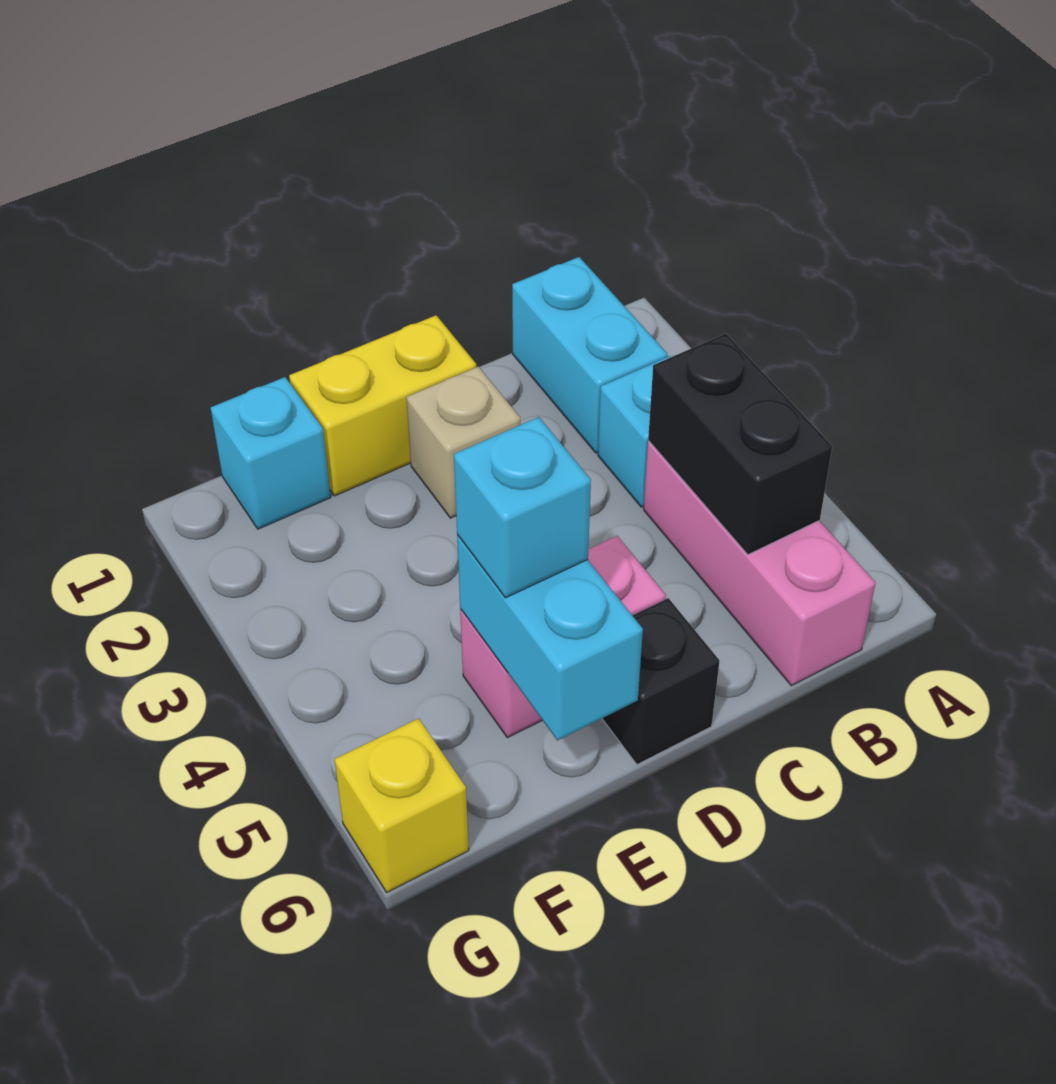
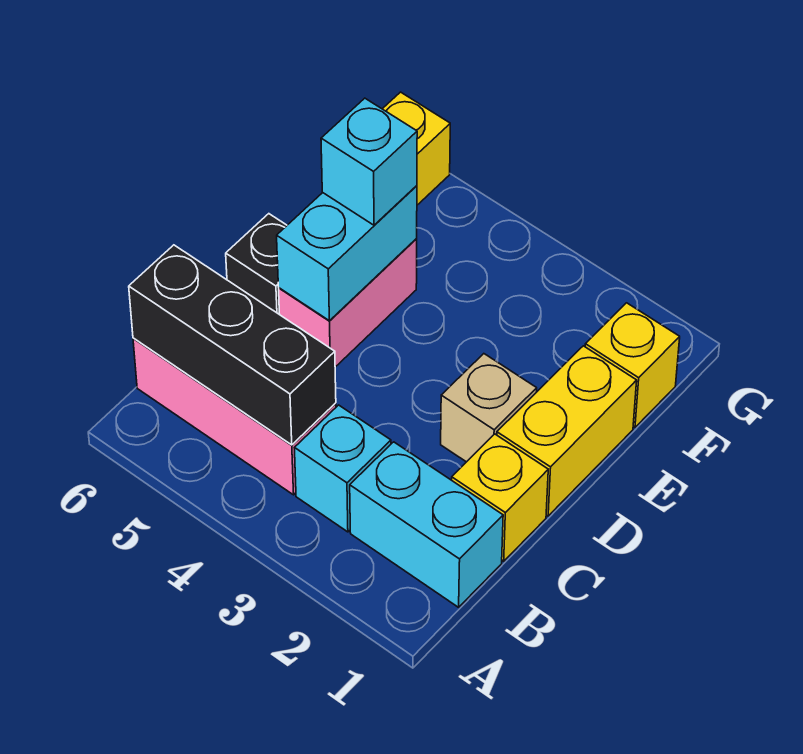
black 1x2 brick [648,334,832,555] -> black 1x3 brick [129,245,336,445]
none -> yellow 1x1 brick [452,434,548,561]
cyan 1x2 brick [457,535,643,740] -> cyan 1x2 brick turned to [277,186,417,321]
cyan 1x1 brick [211,377,331,529] -> yellow 1x1 brick [585,303,680,427]

